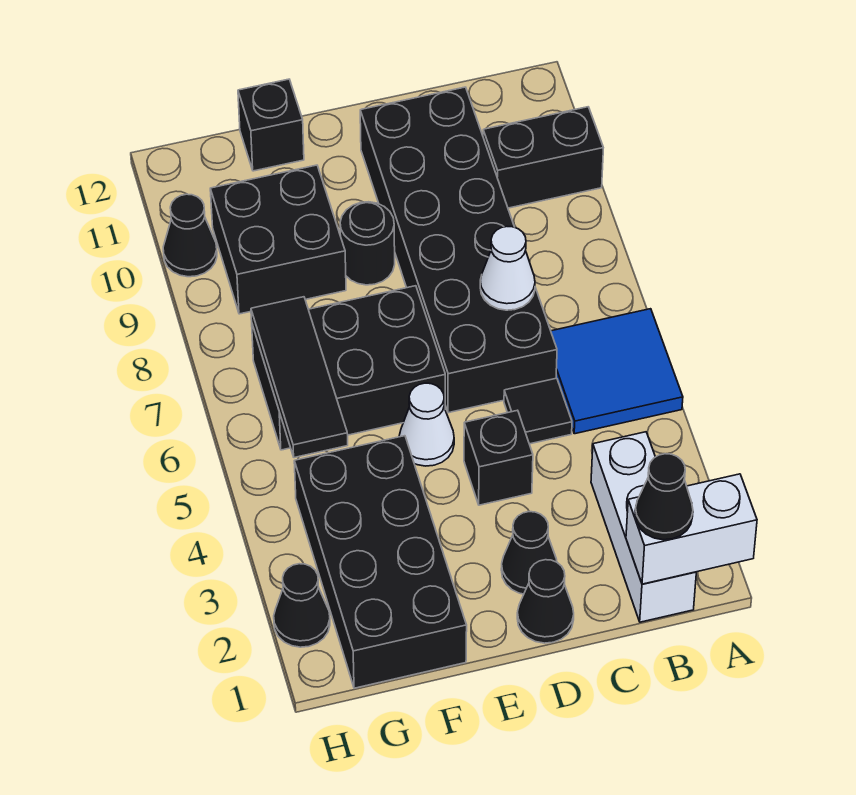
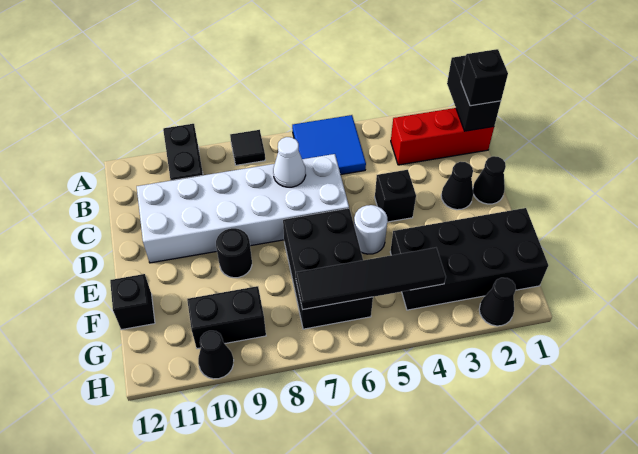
white 1x2 brick [626,474,757,584] -> black 1x2 brick [447,55,501,131]
white 1x3 brick [591,432,696,622] -> red 1x3 brick [391,108,494,165]
black 1x1 cone [635,454,693,540] -> black 1x1 brick [461,49,508,106]
black 1x1 tile [504,378,572,444] -> black 1x1 tile moved to [230,130,265,165]
black 2x6 brick [360,87,557,413] -> white 2x6 brick [137,154,349,263]
white 1x1 cone [399,383,454,466] -> white 1x1 round brick [354,205,387,254]
black 2x2 brick [210,165,346,314] -> black 1x2 brick [187,286,266,349]
black 1x3 tile [251,297,348,458] -> black 1x4 tile [296,248,446,310]

